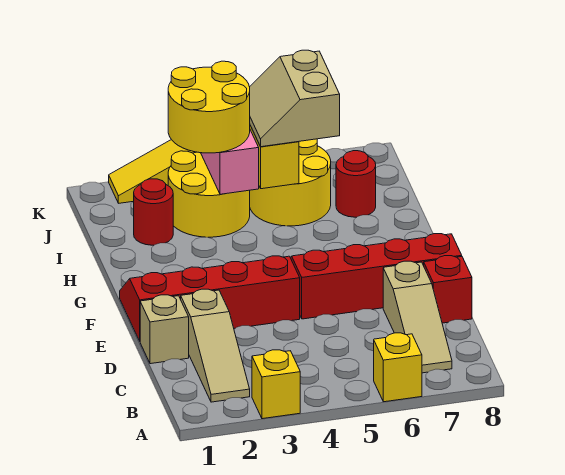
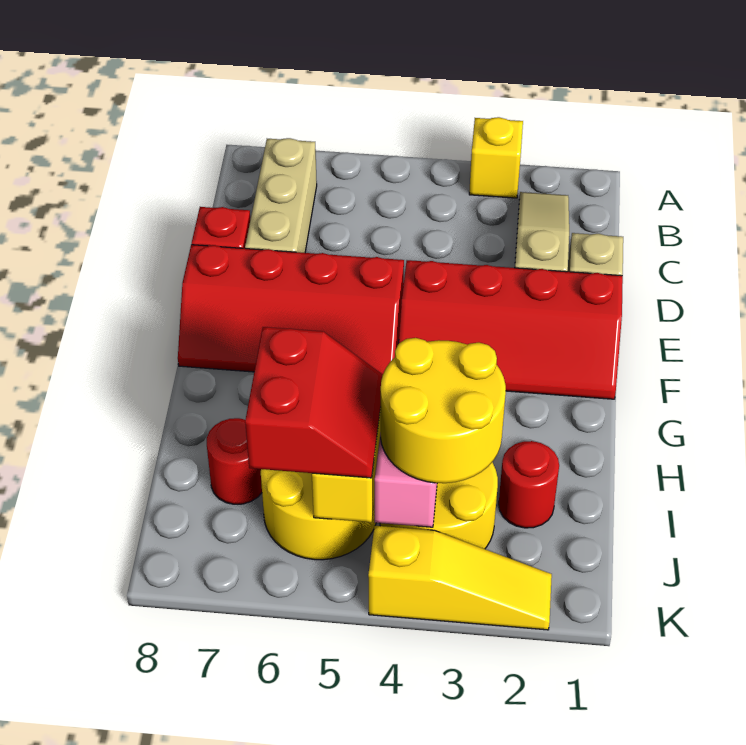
yellow 1x1 brick [374,333,422,402] -> none
tan 1x3 slope [383,261,452,373] -> tan 1x3 brick [245,138,317,253]
tan 2x2 slope [250,50,340,147] -> red 2x2 slope [245,327,383,478]

